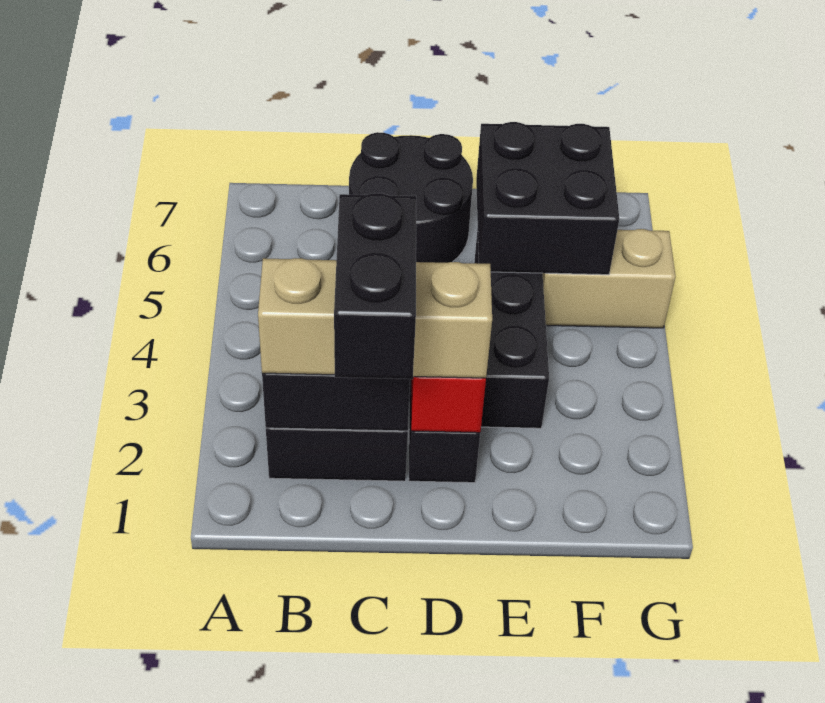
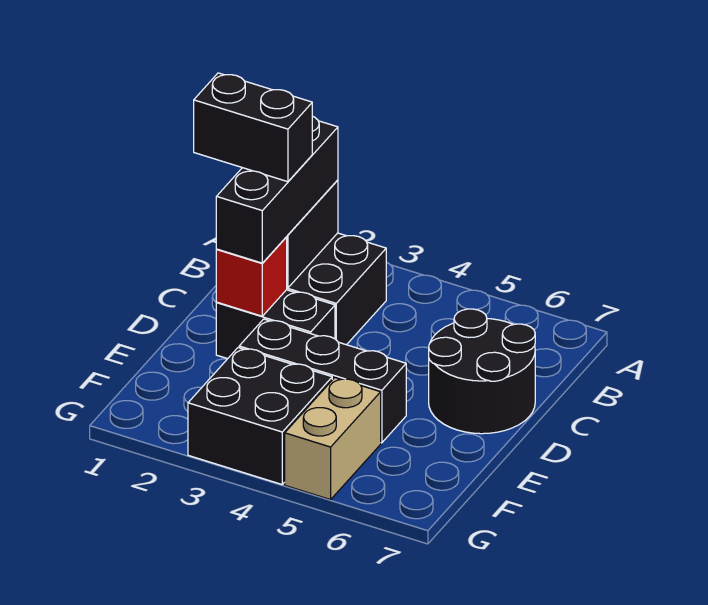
tan 1x3 brick [258,258,492,378] -> black 1x3 brick [216,116,338,263]
black 2x2 brick [476,122,619,275] -> black 2x2 brick moved to [188,348,332,484]

